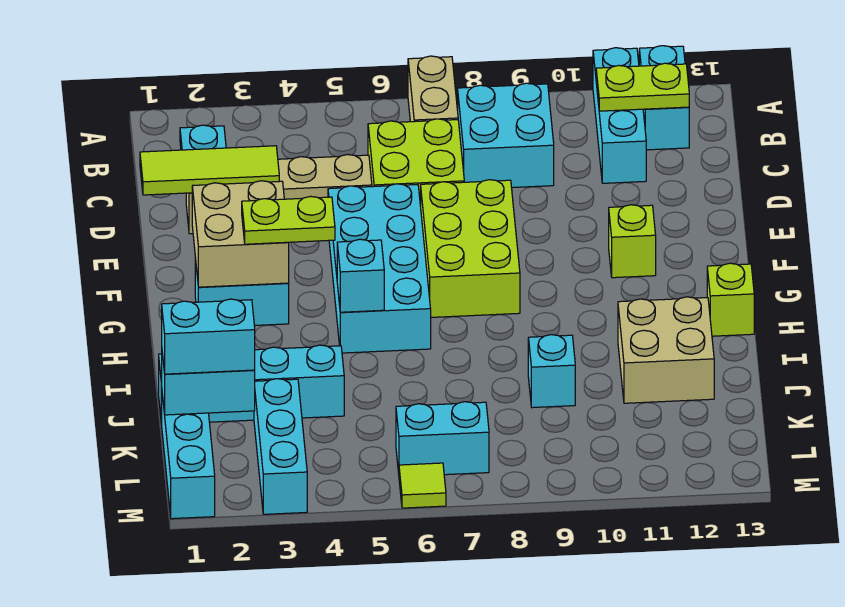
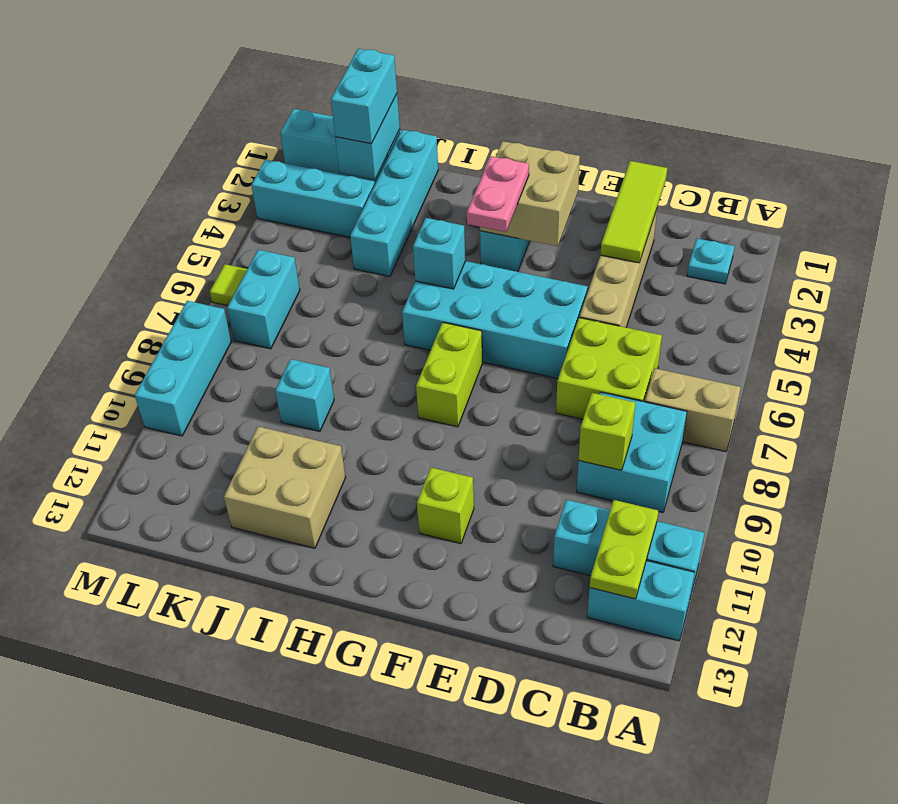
lime 2x3 brick [421,180,520,317] -> lime 1x2 brick [416,322,482,427]
lime 1x2 plate [242,196,335,244] -> pink 1x2 plate [467,156,529,232]
lime 1x1 brick [707,263,754,336] -> lime 1x1 brick moved to [579,393,635,470]
none -> cyan 1x3 brick [135,301,231,436]

